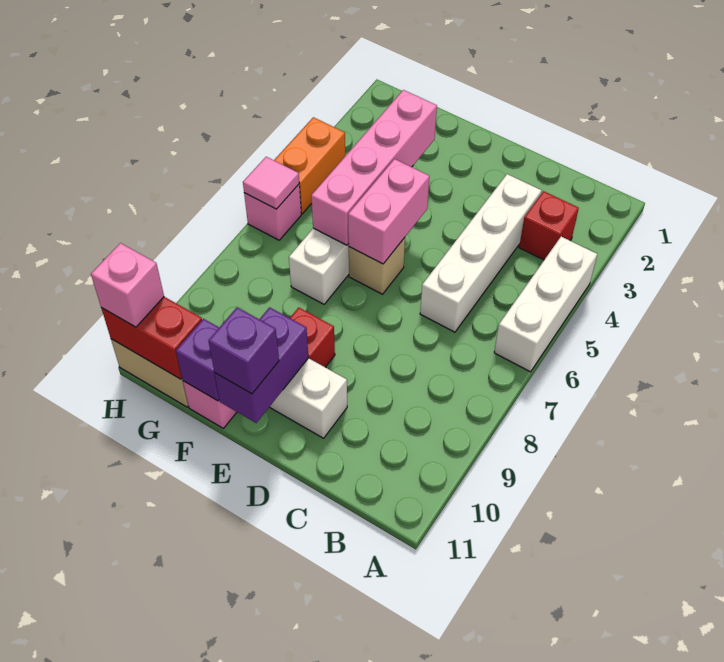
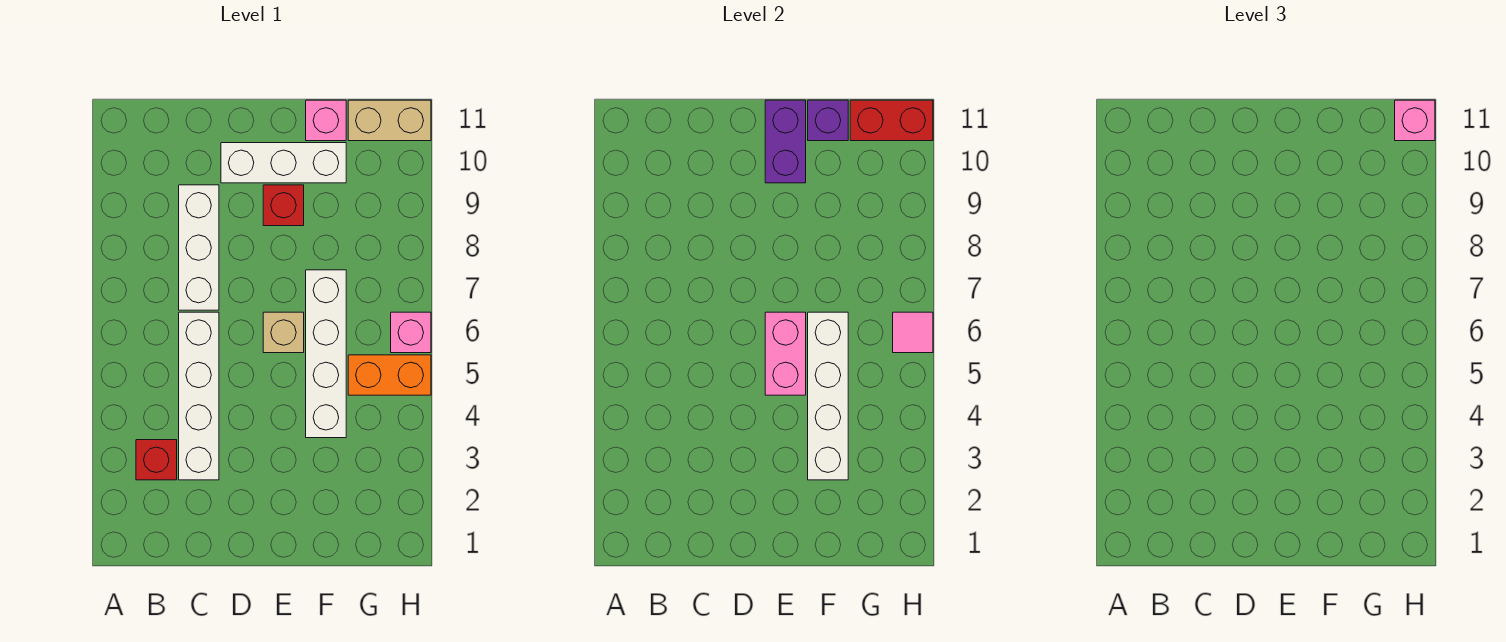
white 1x3 brick [494,237,597,372] -> white 1x3 brick moved to [179,185,219,310]
purple 1x1 brick [208,307,279,394] -> none
pink 1x4 brick [311,90,437,245] -> white 1x4 brick [808,312,848,480]
orange 1x2 brick [274,117,345,214] -> orange 1x2 brick turned to [348,355,431,395]

